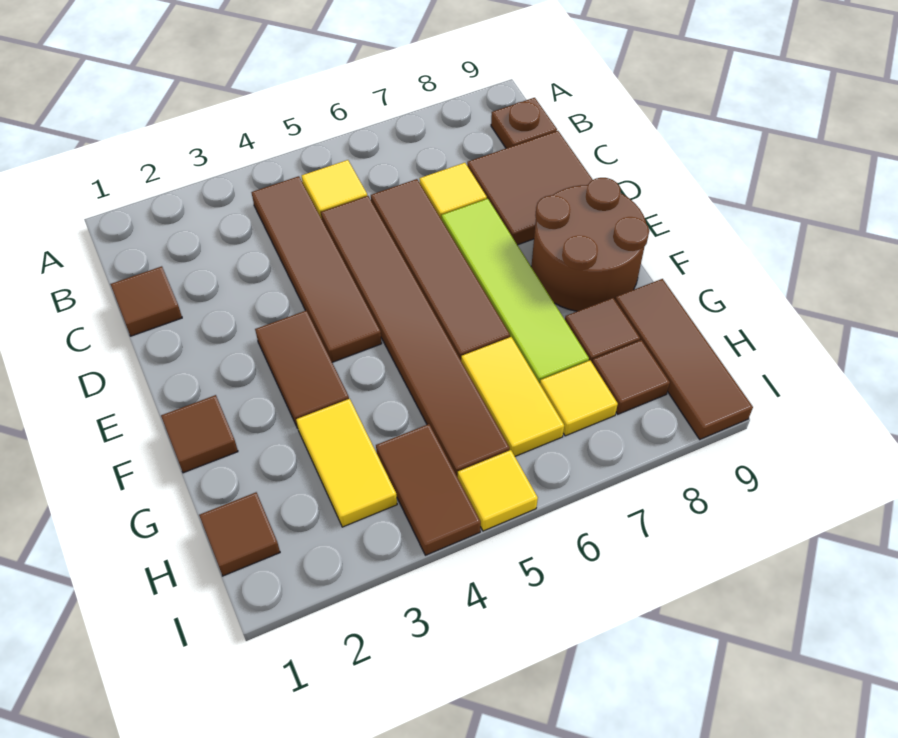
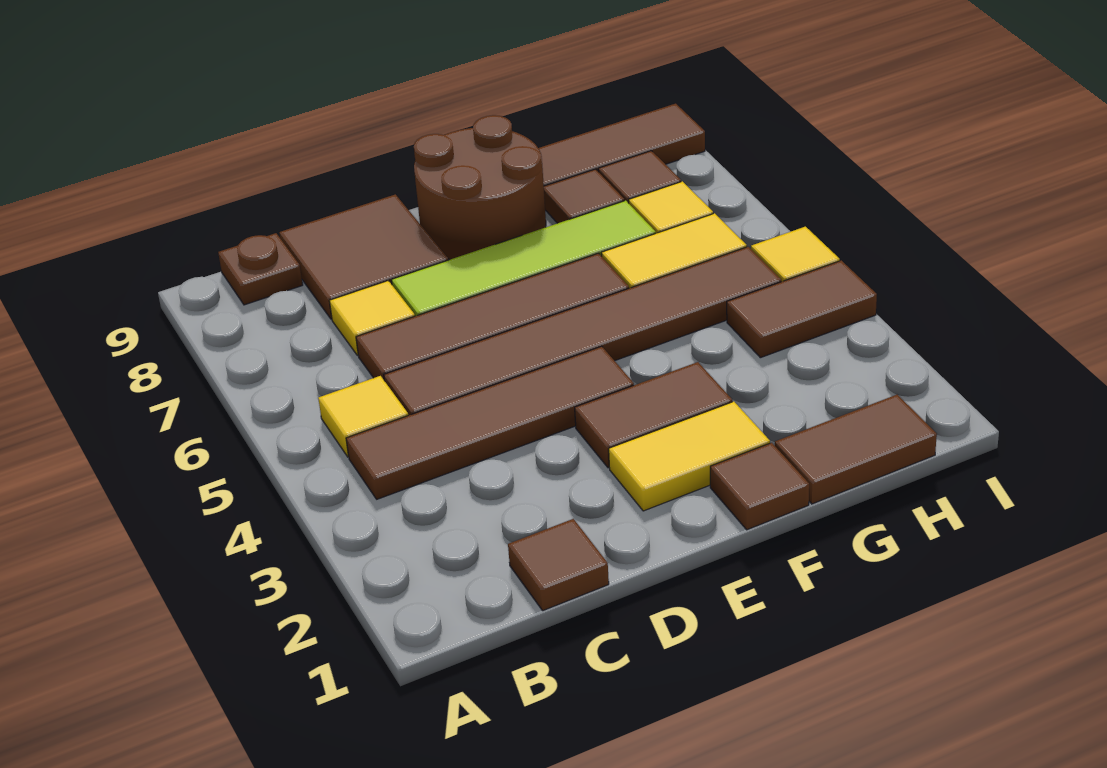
yellow 1x2 tile [296,399,397,527] -> yellow 1x2 tile moved to [609,402,770,511]
brown 1x1 tile [199,492,280,576] -> brown 1x2 tile [775,395,937,504]

